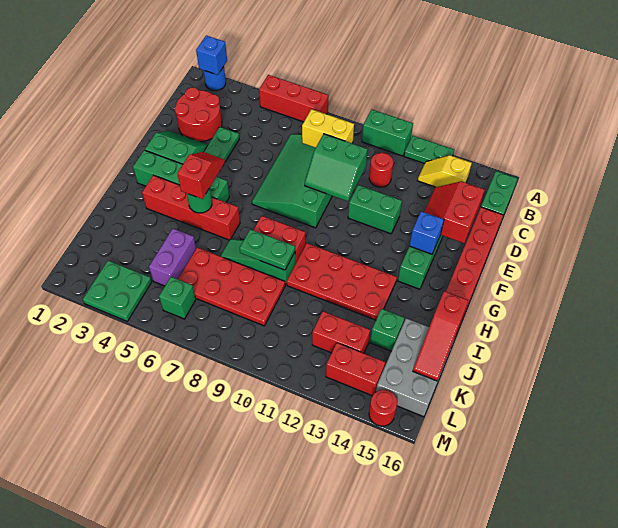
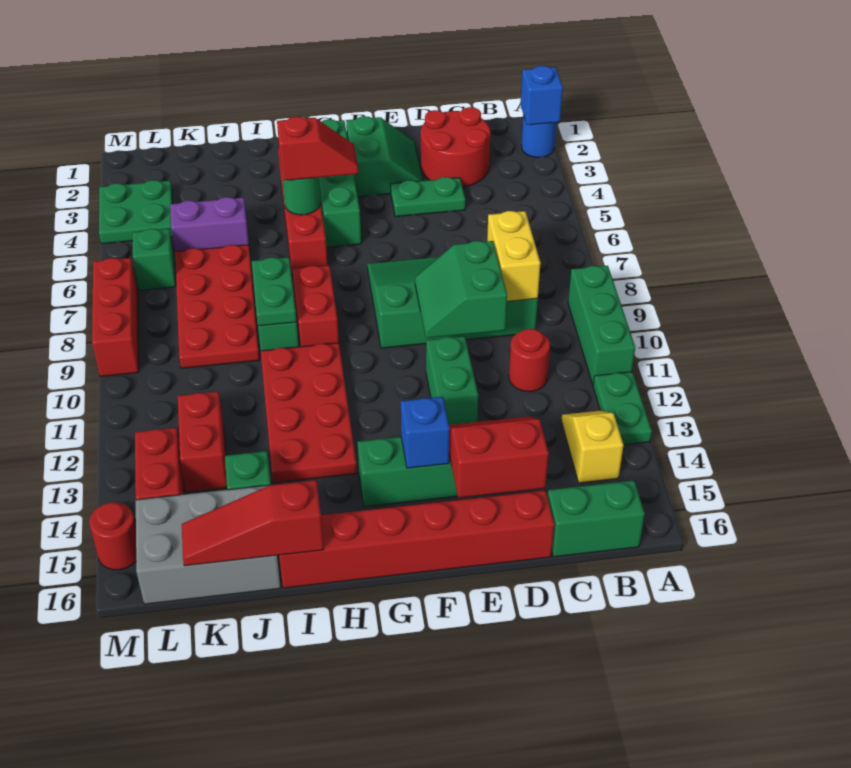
red 1x3 brick [259,75,328,122] -> red 1x3 brick moved to [92,258,139,376]
green 1x2 brick [362,109,413,156] -> green 1x3 brick [568,266,635,384]

